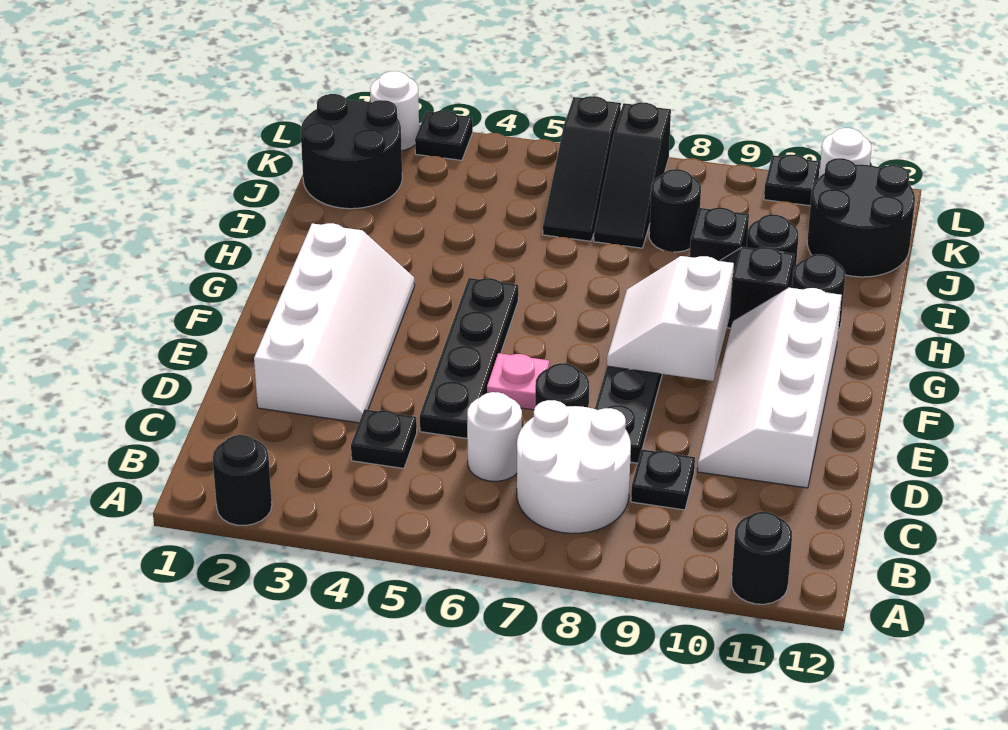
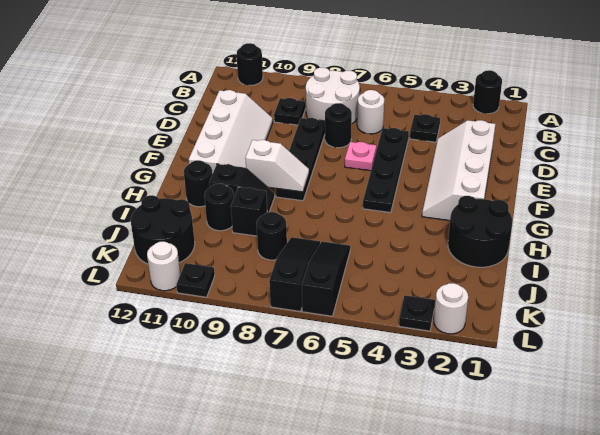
white 2x2 slope [607,256,734,381] -> white 1x2 slope [245,140,309,192]
black 2x2 round brick [301,94,402,209] -> black 2x2 round brick moved to [448,196,512,267]

